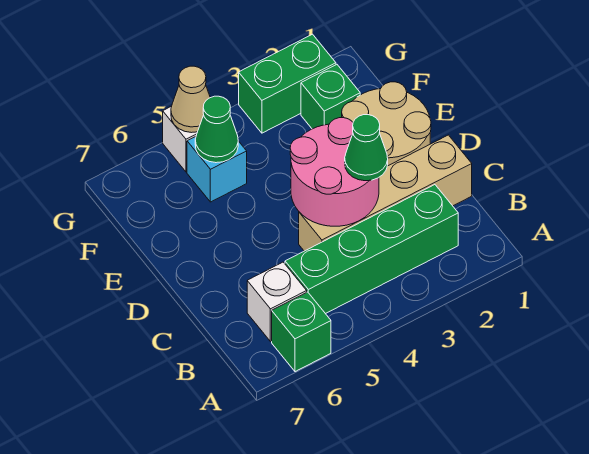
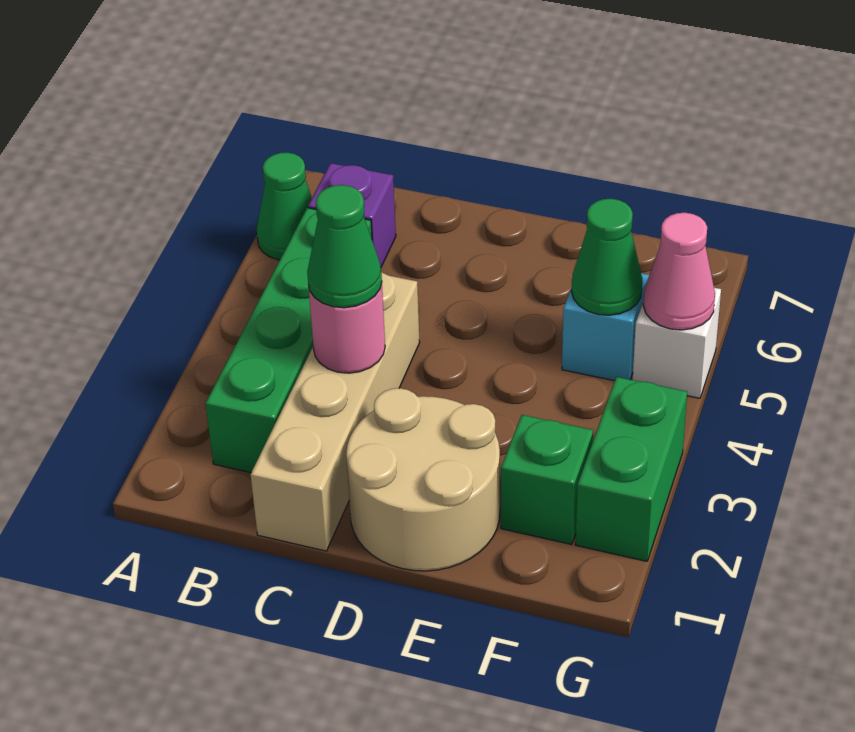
green 1x1 brick [272,292,331,372] -> green 1x1 cone [257,153,312,260]
white 1x1 brick [247,262,307,342] -> purple 1x1 brick [308,163,396,267]
pink 2x2 round brick [290,118,379,226] -> pink 1x1 round brick [308,283,385,373]
tan 1x1 cone [171,66,210,133] -> pink 1x1 cone [643,213,715,330]

